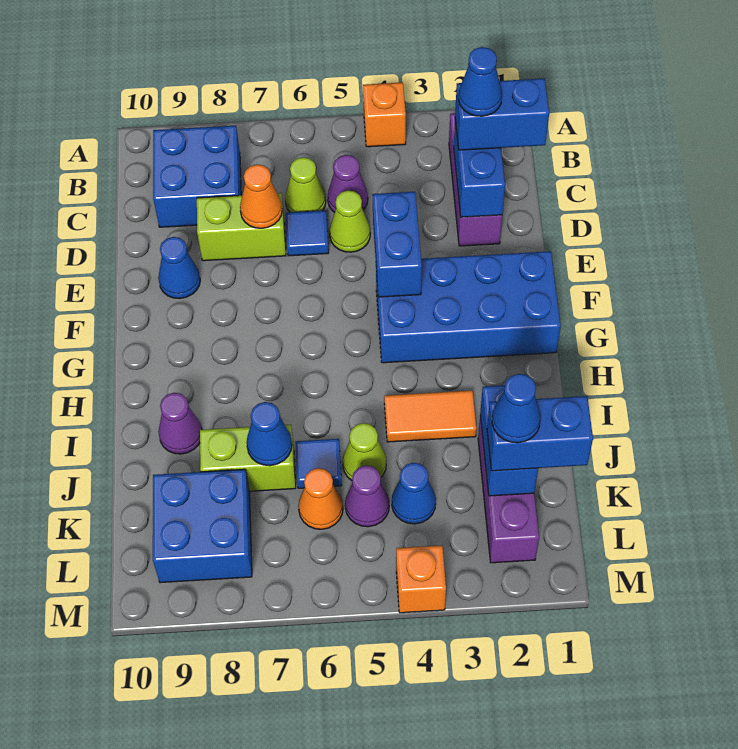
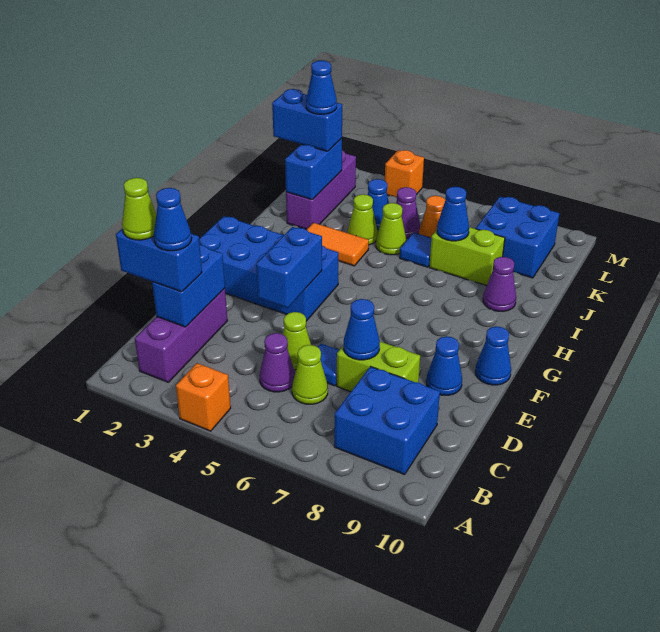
none -> lime 1x1 cone [122,178,156,240]
orange 1x1 cone [240,164,282,228] -> blue 1x1 cone [343,299,380,360]
none -> blue 1x1 cone [475,326,511,385]
none -> lime 1x1 cone [348,194,378,245]

